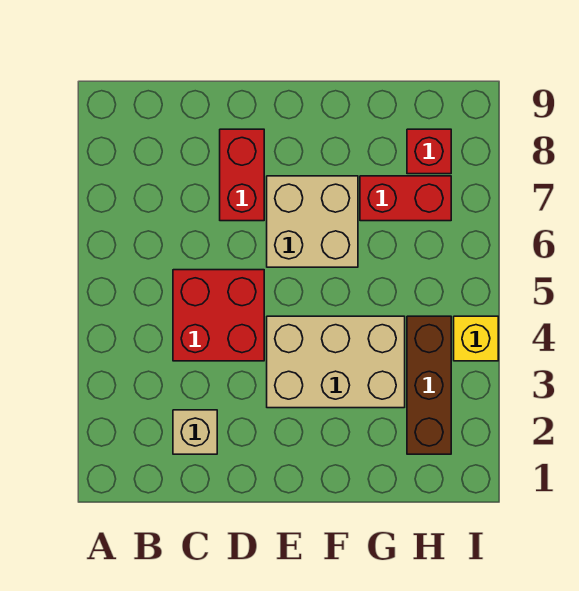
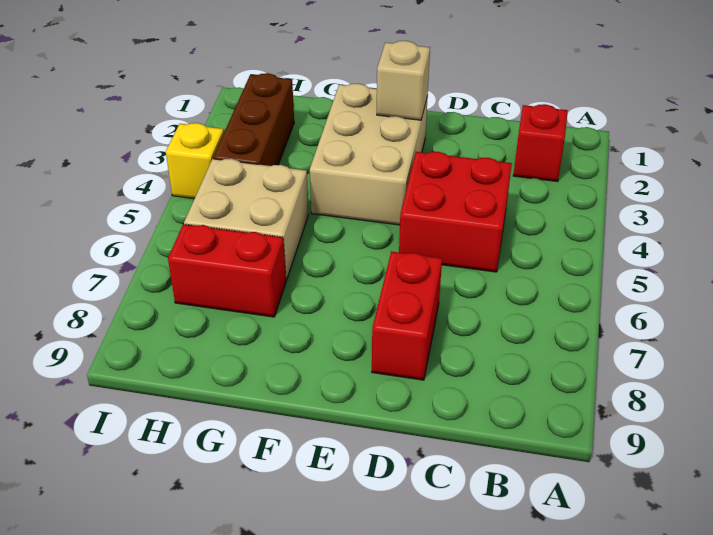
tan 1x1 brick [173,410,217,454] -> tan 1x1 brick moved to [377,41,430,120]
tan 2x3 brick [267,316,405,408] -> tan 2x3 brick turned to [310,84,428,225]
tan 2x2 brick [267,176,358,267] -> tan 2x2 brick moved to [184,159,309,280]
red 1x1 brick [407,129,451,174] -> red 1x1 brick moved to [513,104,568,182]

